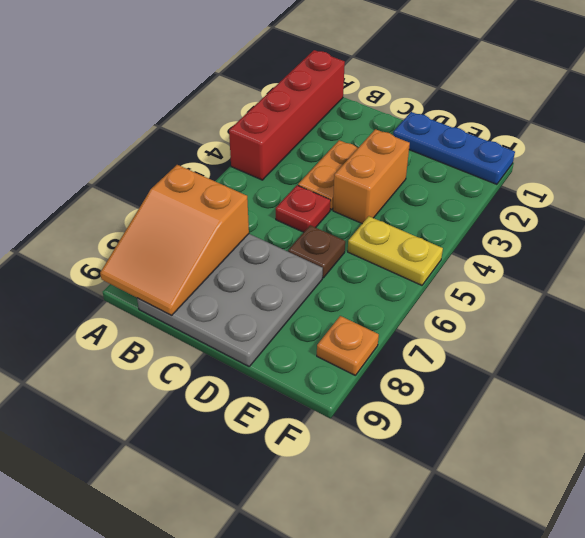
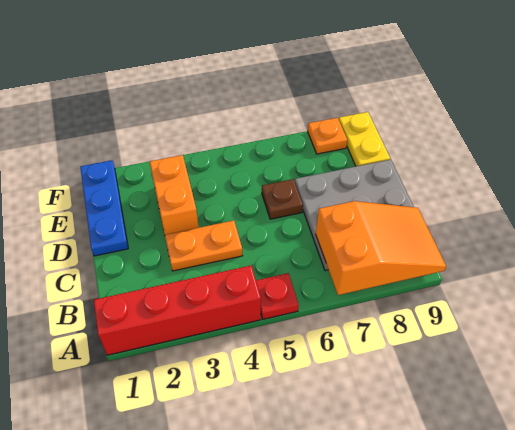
red 1x1 plate [275,185,331,232] -> red 1x1 plate moved to [256,273,299,319]
orange 1x2 brick [333,129,410,223] -> orange 1x2 brick turned to [149,155,199,235]
yellow 1x2 plate [348,216,443,285] -> yellow 1x2 plate moved to [339,112,390,166]

